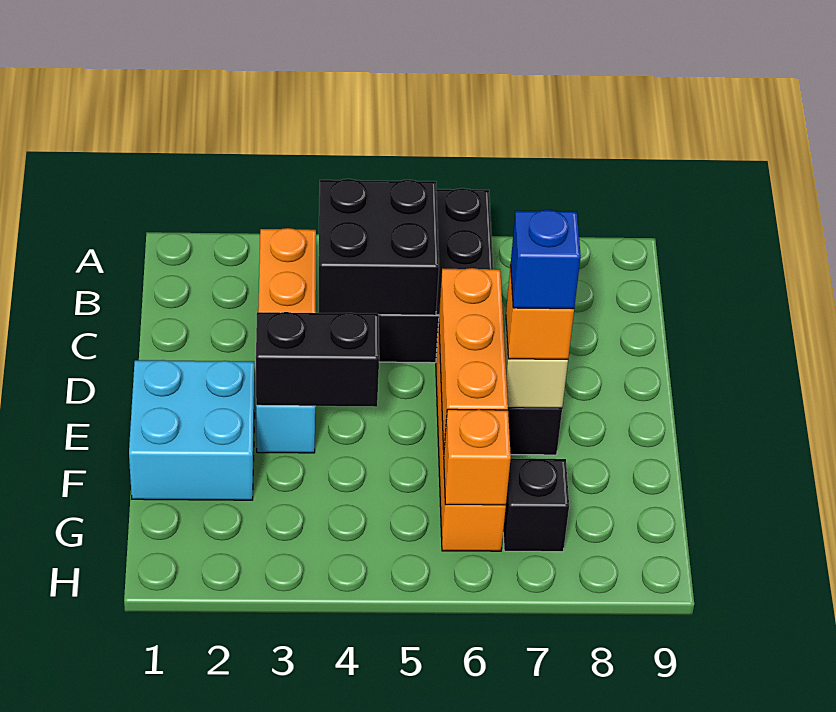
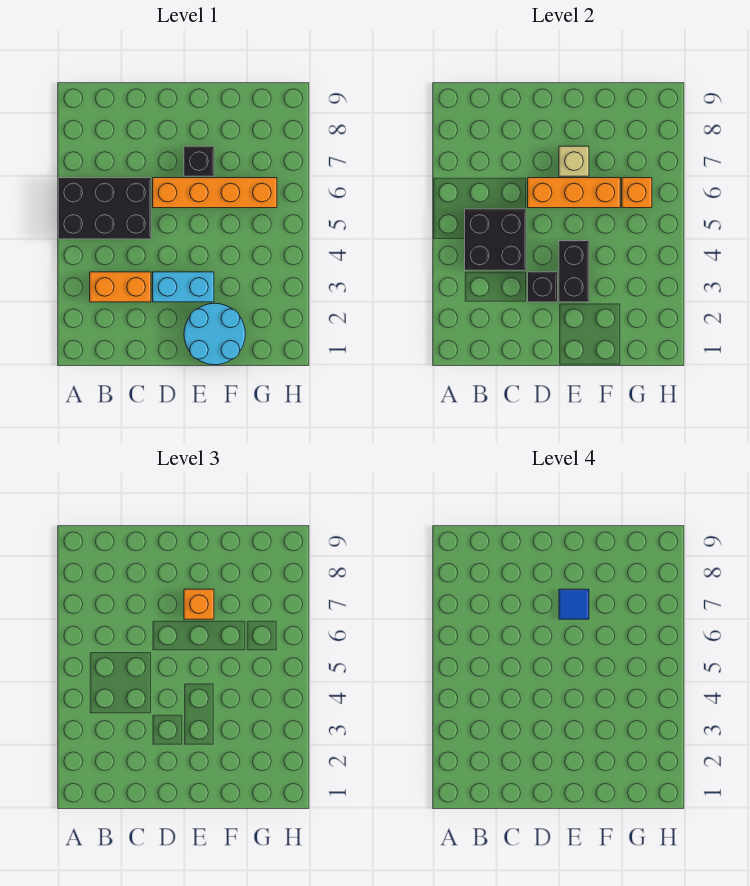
cyan 2x2 brick [129,360,255,500] -> cyan 2x2 round brick [184,303,245,365]
blue 1x1 brick [511,210,581,309] -> blue 1x1 tile [559,589,589,619]
black 1x1 brick [503,458,569,552] -> black 1x1 brick moved to [528,272,558,302]

